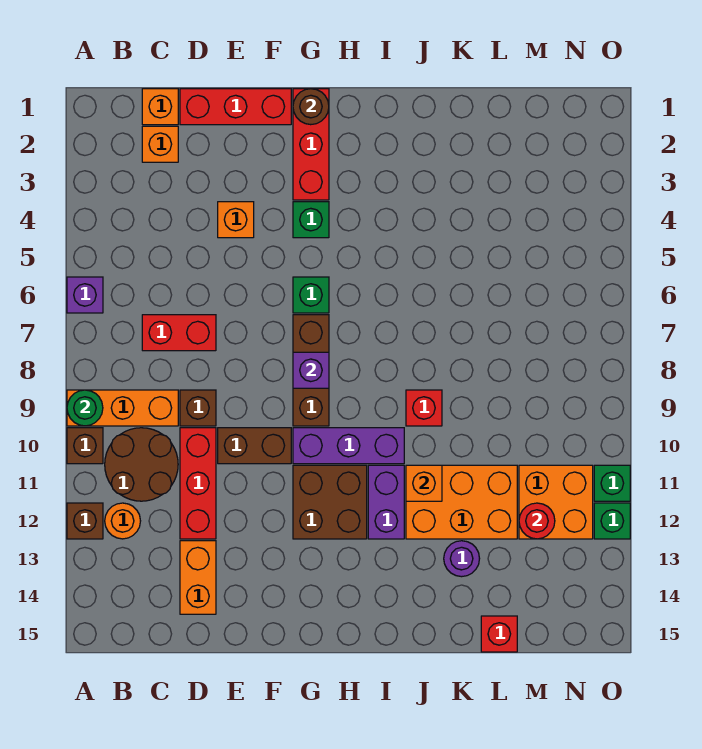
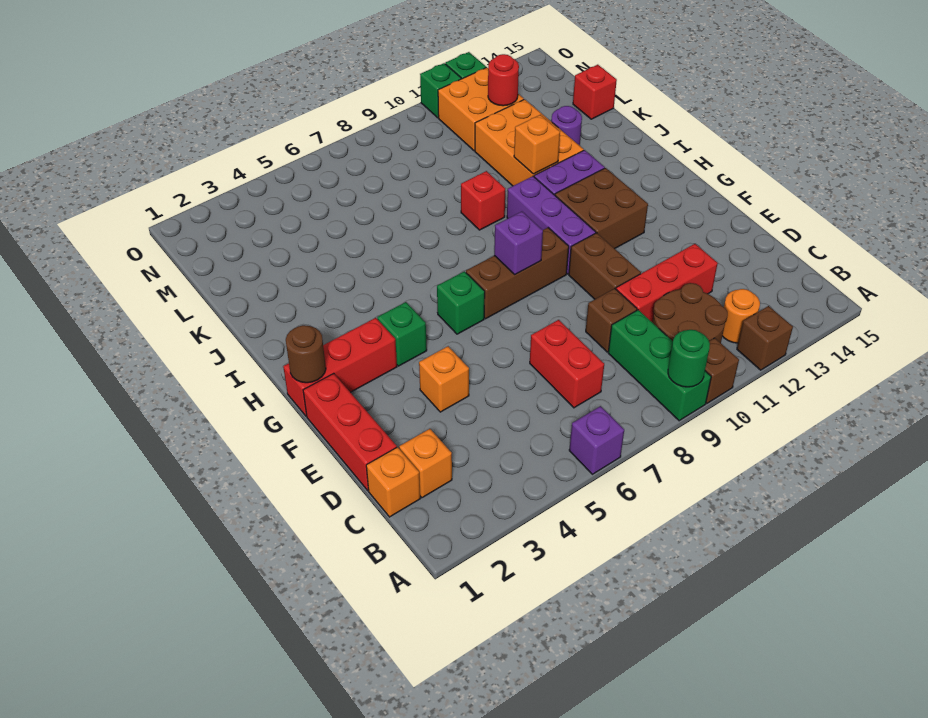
orange 1x3 brick [67,390,178,426] -> green 1x3 brick [608,310,711,421]
orange 1x2 brick [180,541,216,614] -> none

